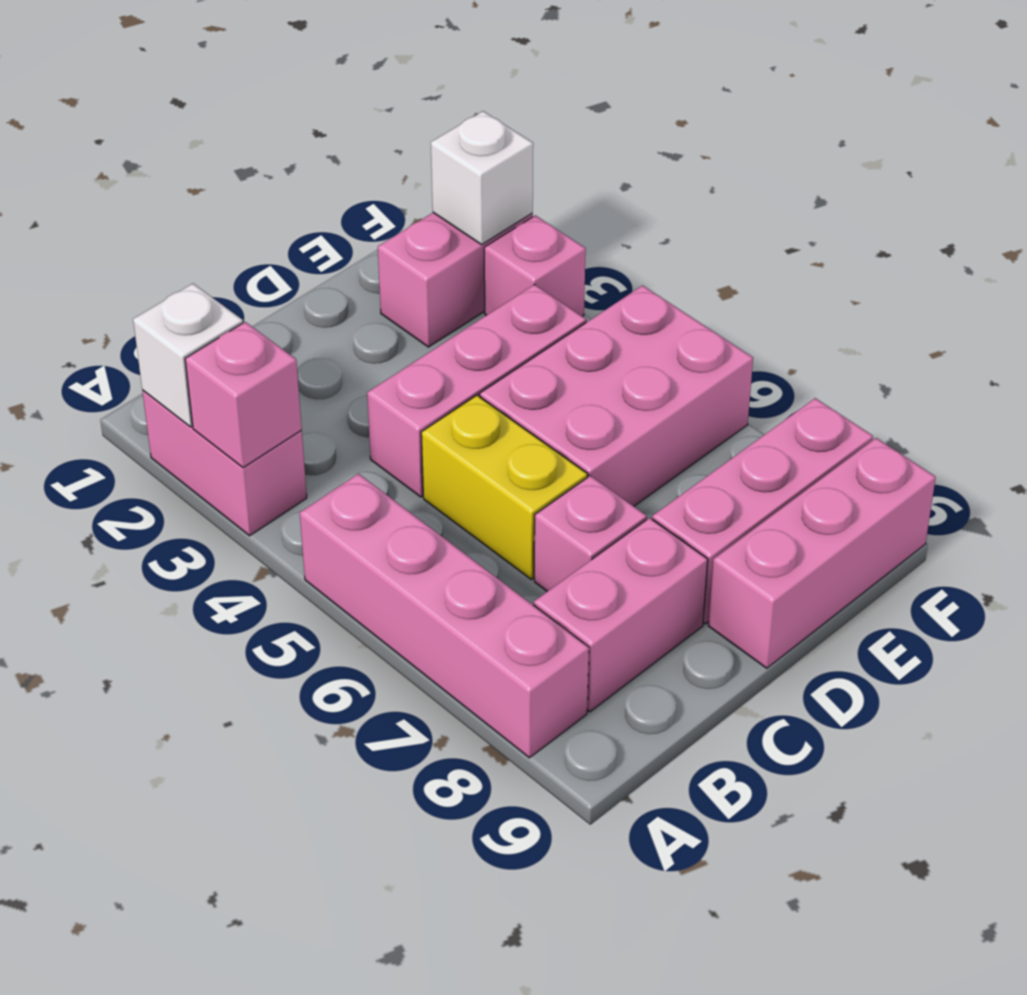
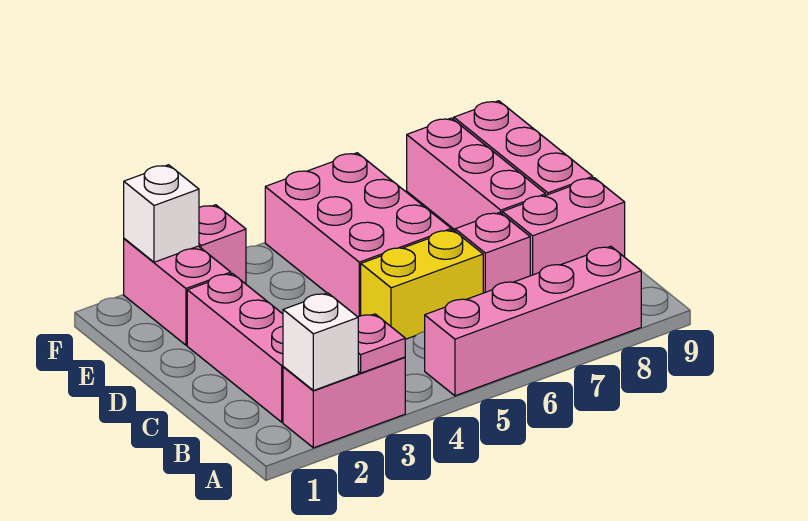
pink 1x1 brick [185,322,302,468] -> pink 1x1 plate [358,314,405,373]
pink 1x2 brick [534,518,708,712] -> pink 1x2 brick turned to [502,178,625,276]
pink 1x3 brick [367,284,586,497] -> pink 1x3 brick moved to [187,273,283,422]

